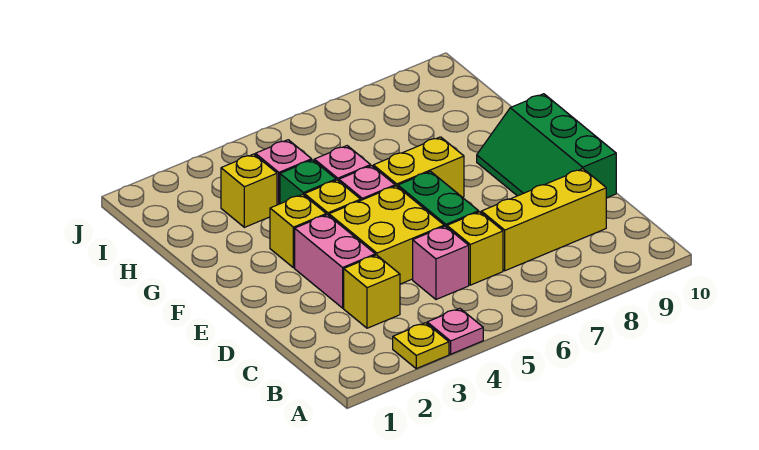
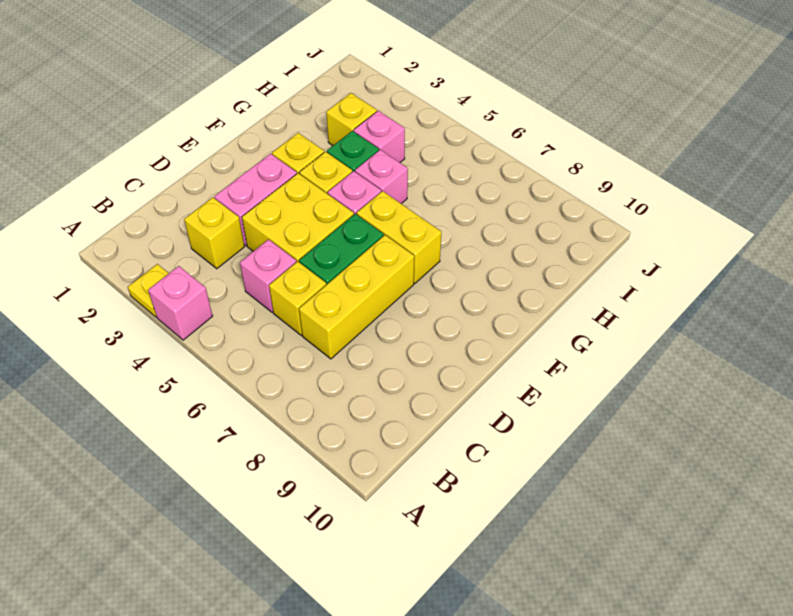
pink 1x1 plate [427,308,483,354] -> pink 1x1 brick [148,266,213,340]
yellow 1x3 brick [481,169,606,271] -> yellow 1x3 brick turned to [299,235,414,359]
green 2x3 slope [477,94,616,198] -> none

